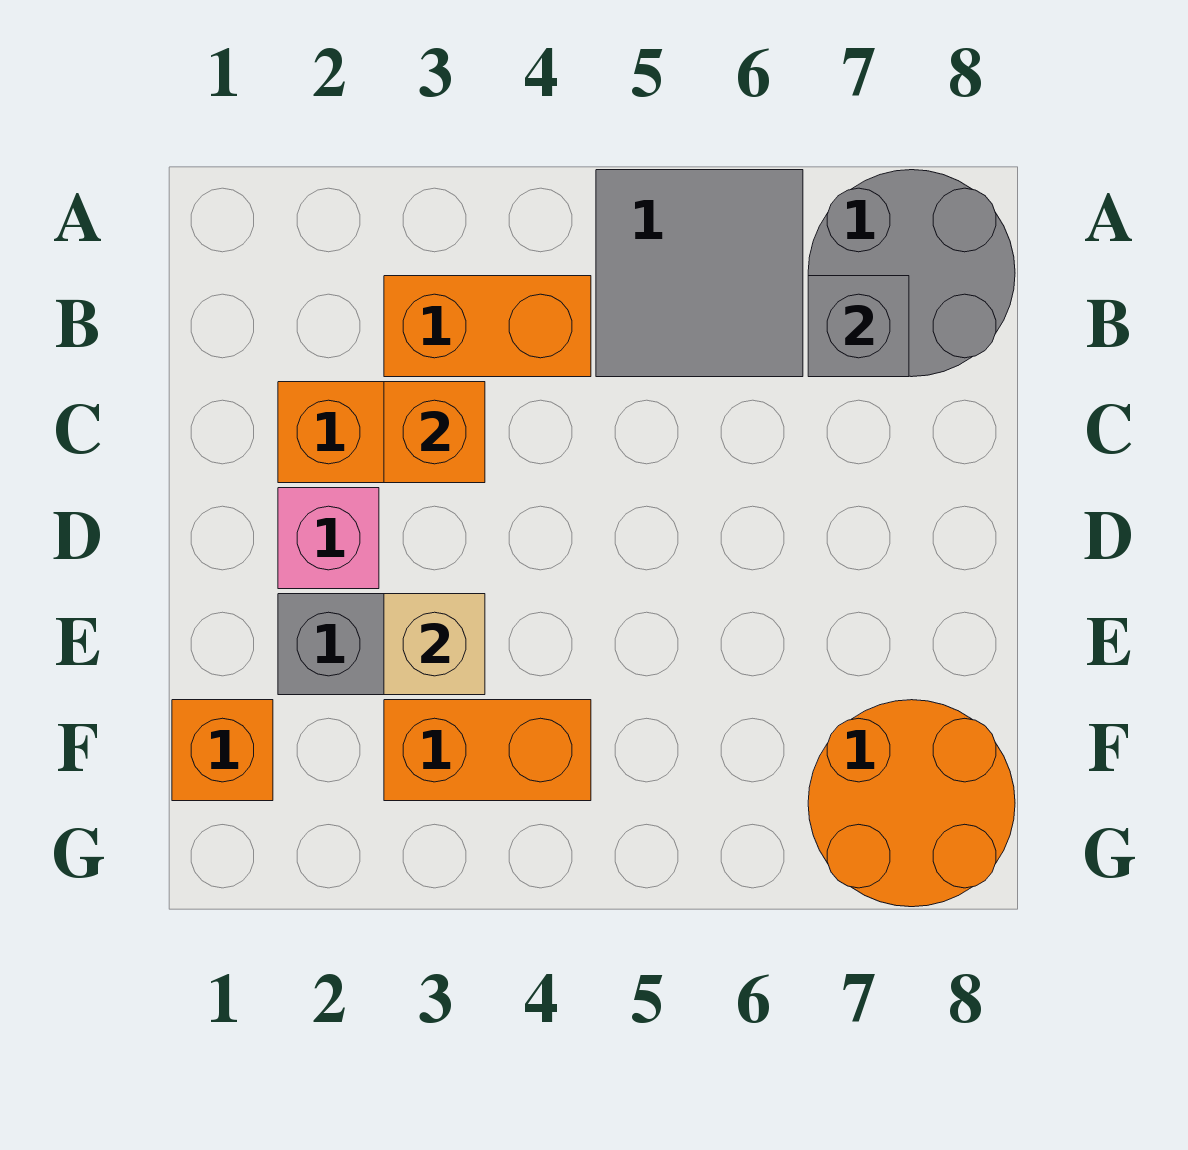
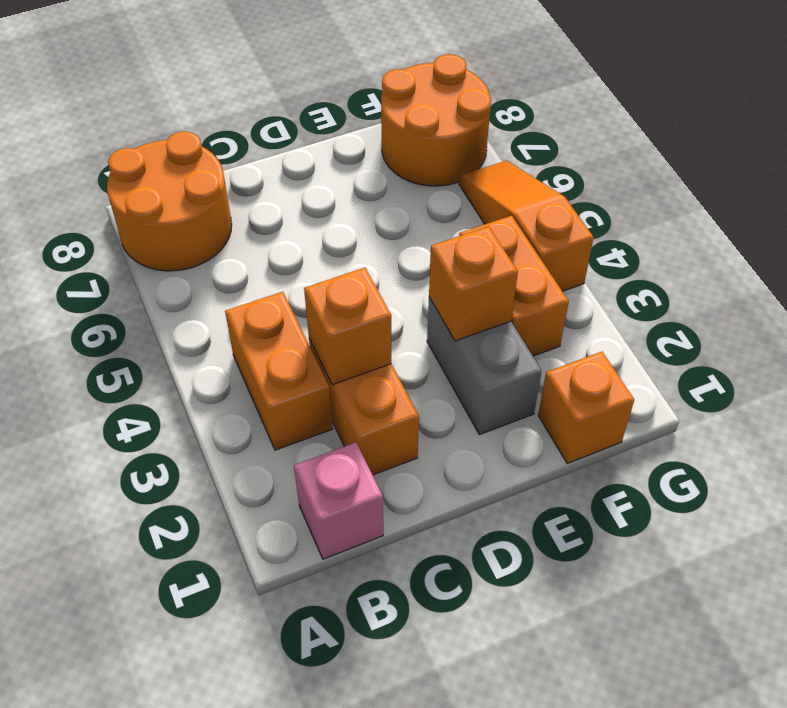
grey 2x2 tile [596,170,803,377] -> none
grey 2x2 round brick [808,170,1015,377] -> orange 2x2 round brick [107,132,232,271]
grey 1x1 brick [808,276,909,377] -> none
pink 1x1 brick [278,488,379,589] -> pink 1x1 brick moved to [294,443,383,559]
tan 1x1 brick [384,594,485,695] -> orange 1x1 brick [429,226,518,341]
none -> orange 1x3 slope [459,161,594,291]

